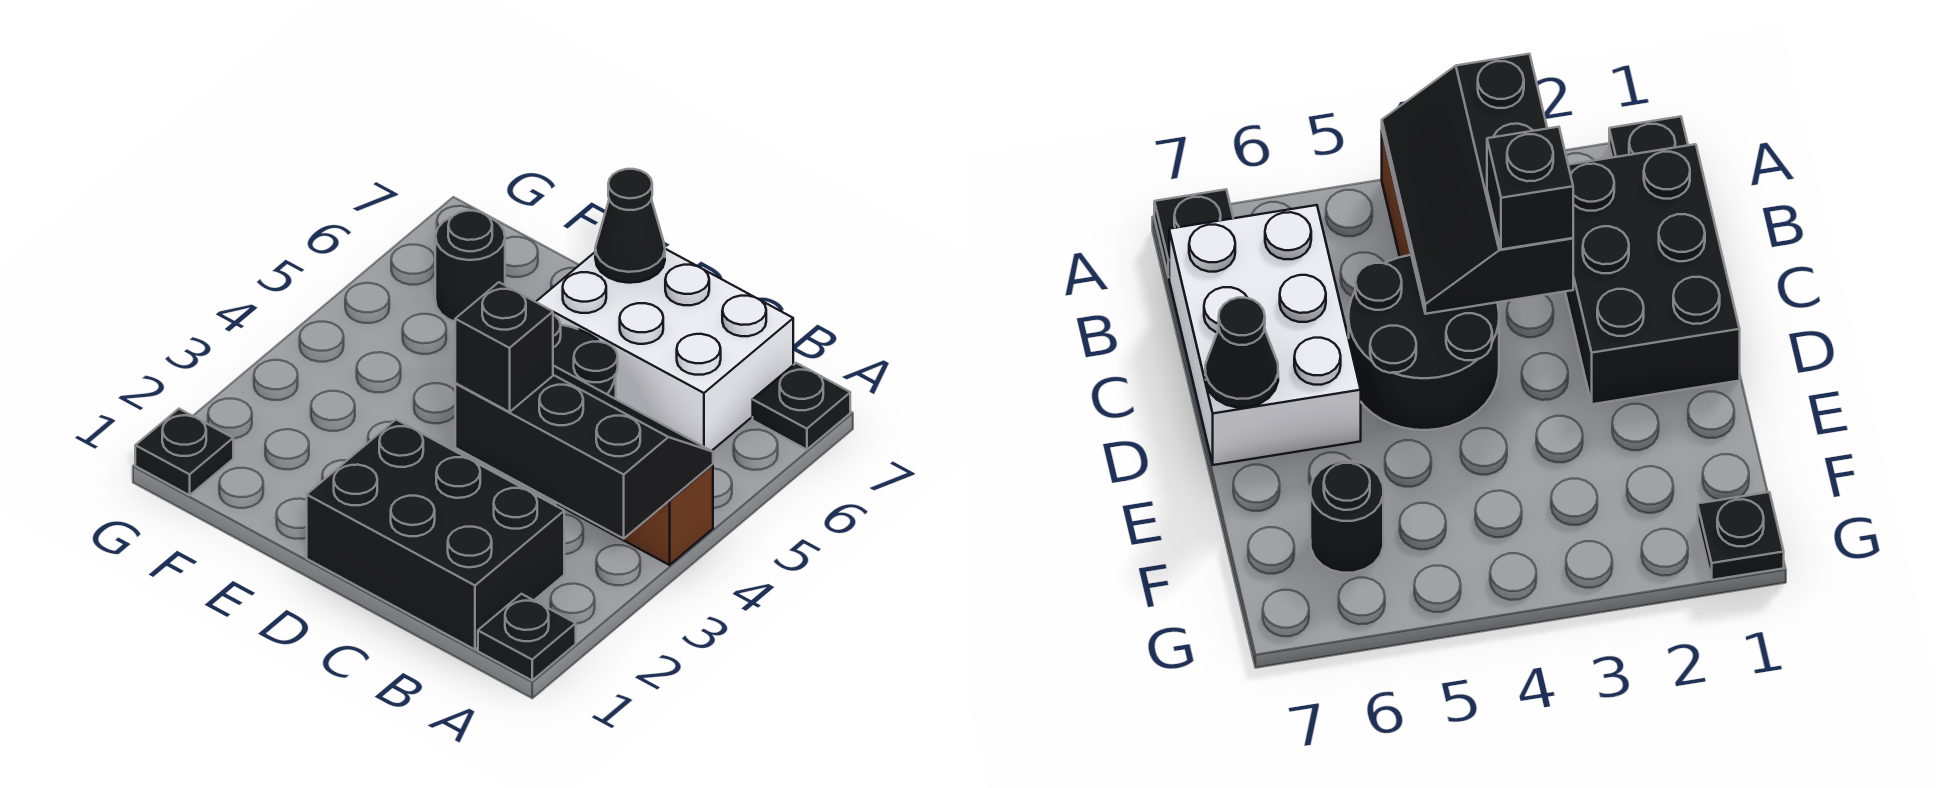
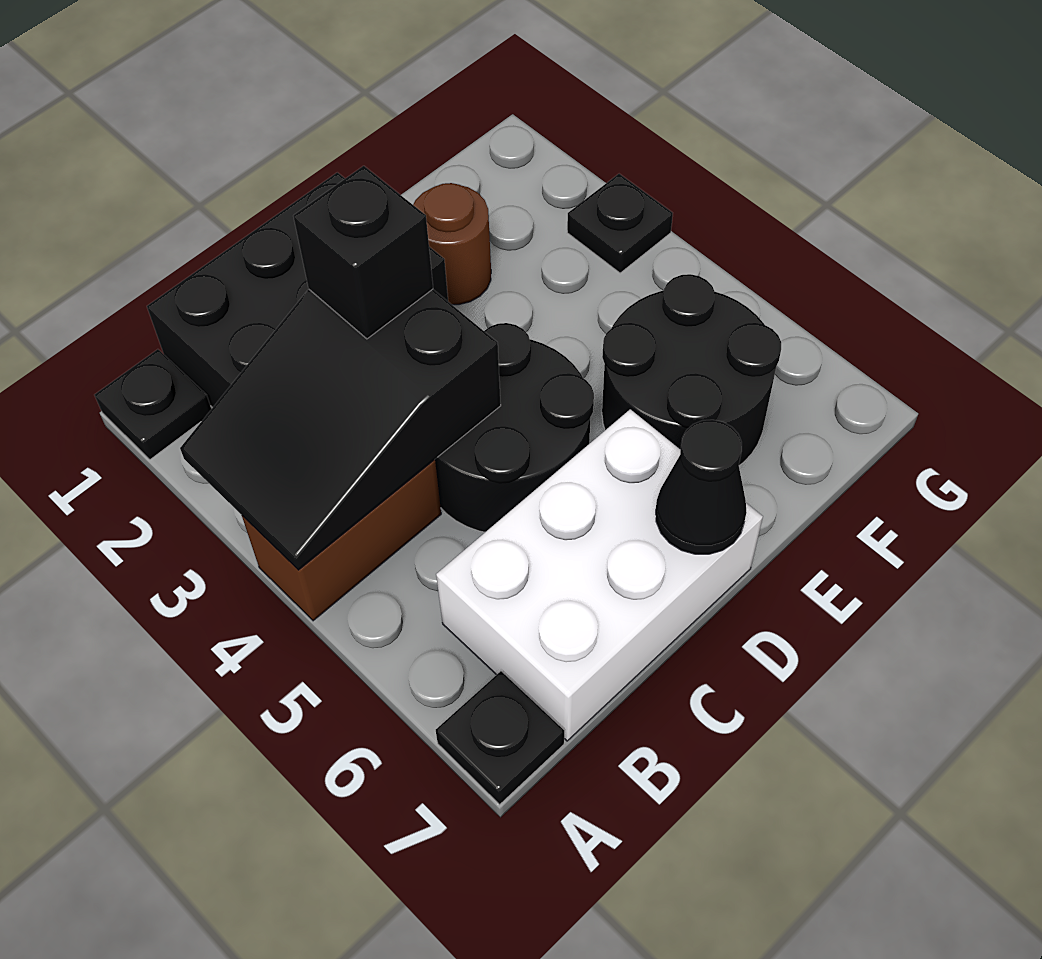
black 2x3 slope [455,366,713,539] -> black 2x3 slope turned to [180,289,501,570]
none -> brown 1x1 round brick [413,183,491,305]
black 1x1 round brick [435,211,505,322] -> black 2x2 round brick [602,274,781,465]
black 1x1 plate [135,409,233,495] -> black 1x1 plate moved to [567,174,673,273]

